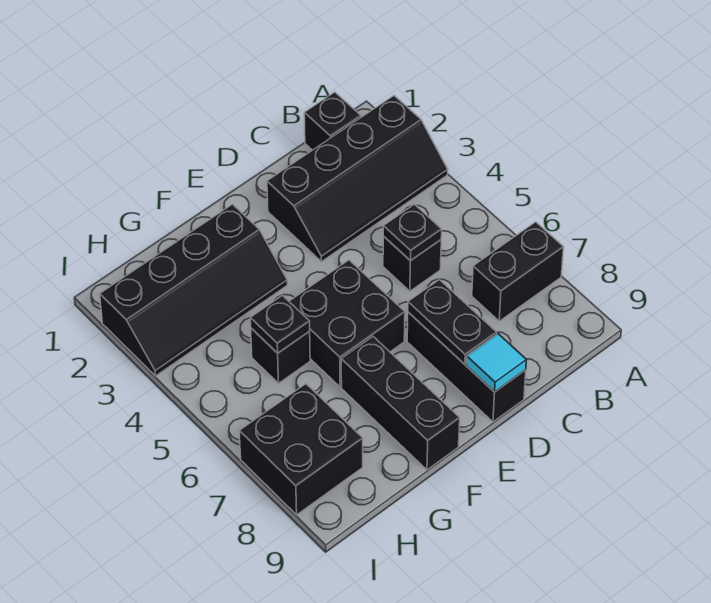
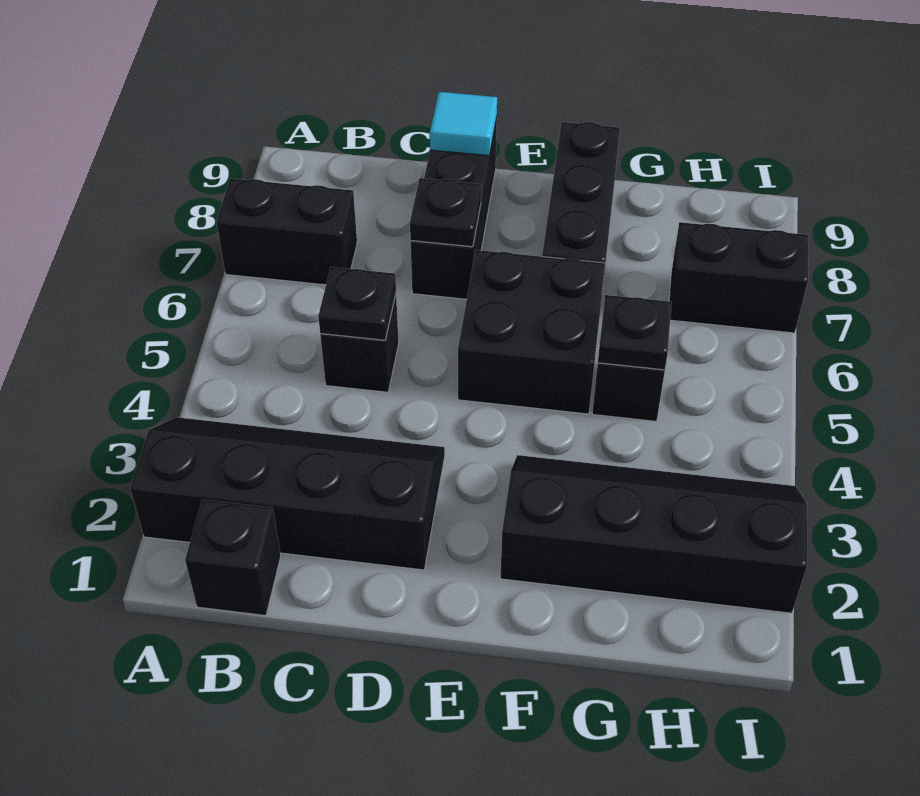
black 1x2 plate [408,280,497,364] -> black 1x1 plate [410,178,481,247]
black 2x2 brick [239,384,363,515] -> black 1x2 brick [669,222,808,333]

